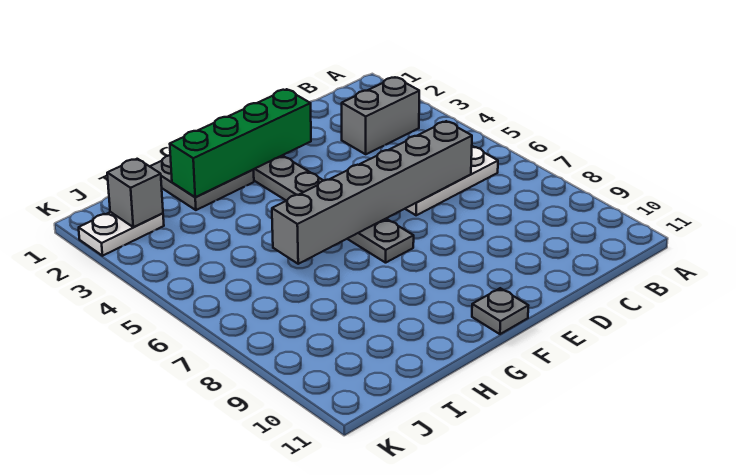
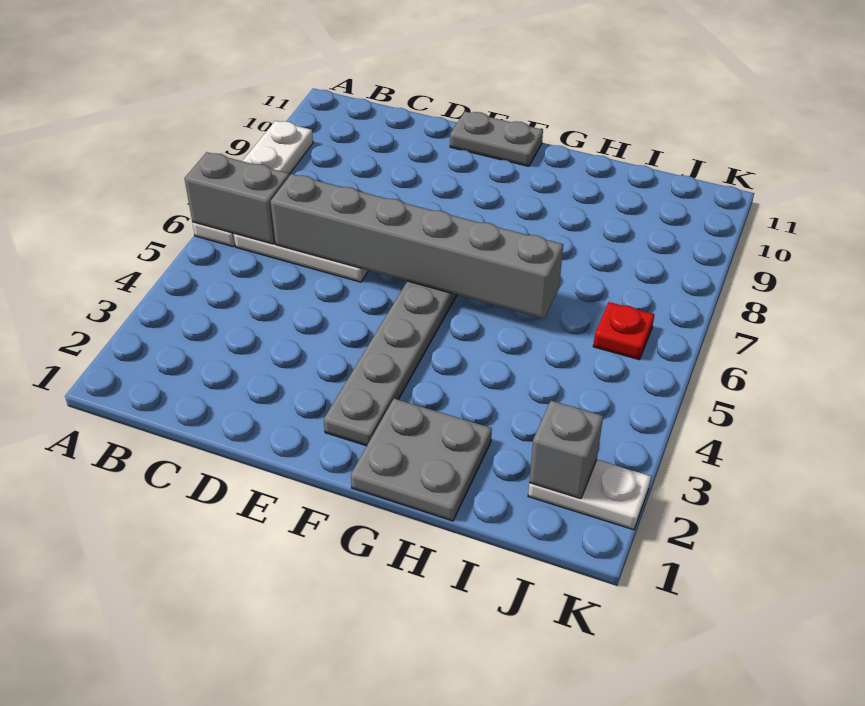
none -> white 1x4 plate [192,121,313,247]
grey 1x2 brick [342,78,419,154] -> grey 1x2 brick moved to [184,152,289,244]
green 1x4 brick [170,89,311,197] -> none
grey 1x1 plate [472,288,528,334] -> grey 1x2 plate [450,111,543,166]
none -> red 1x1 plate [593,302,655,360]

